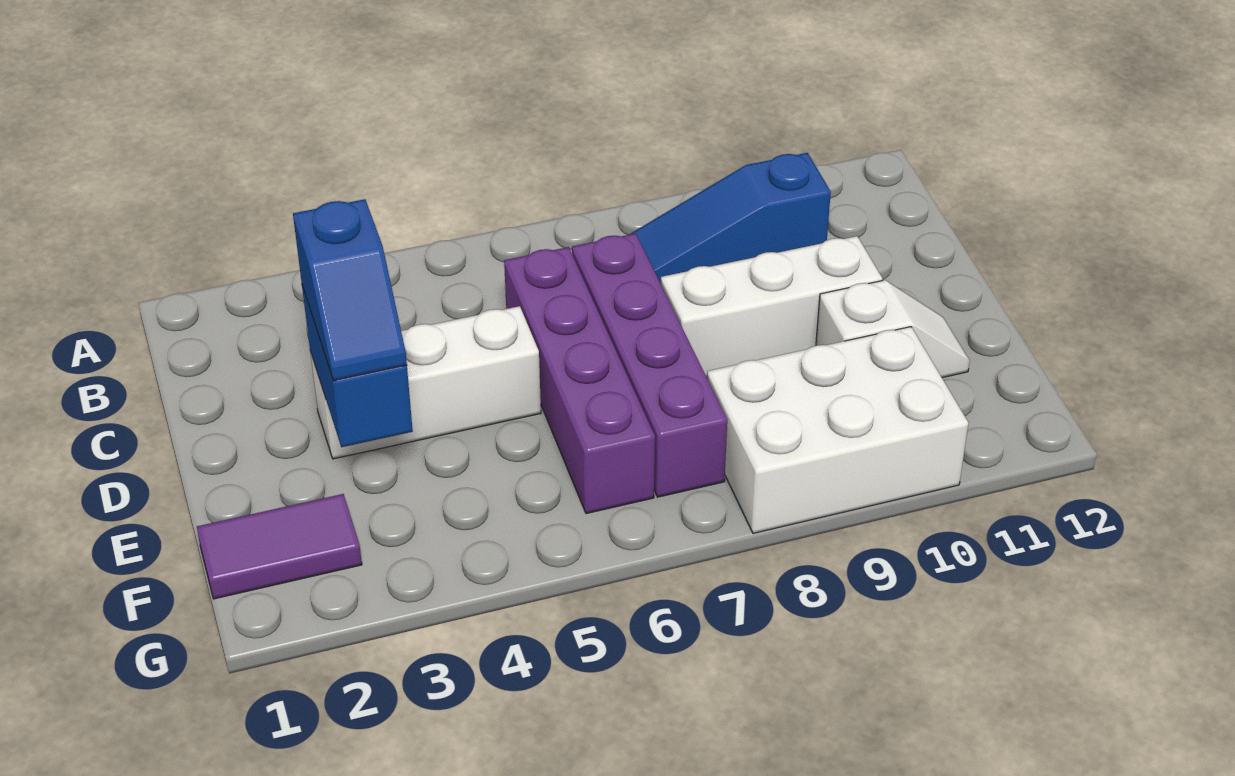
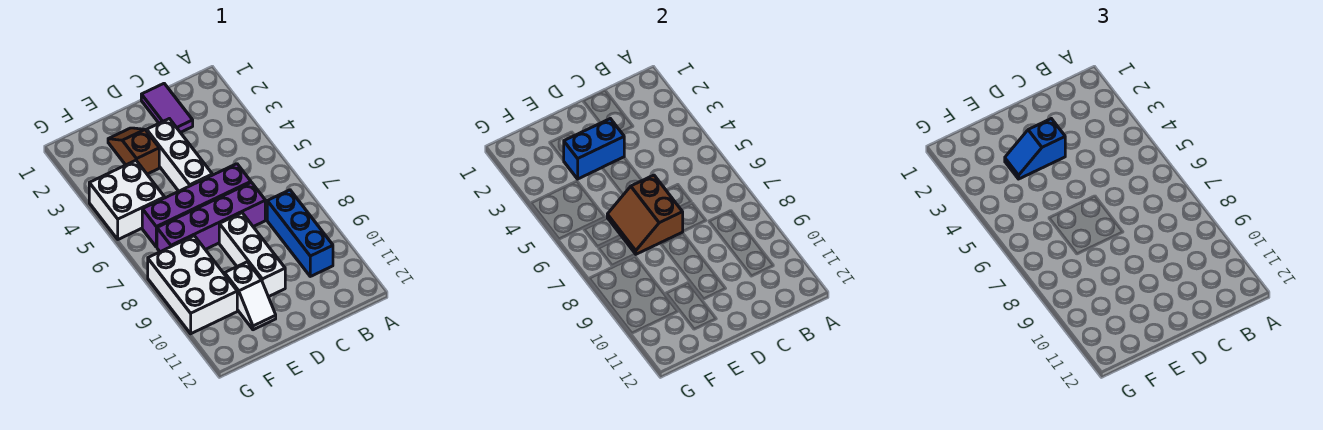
blue 1x3 slope [629,153,831,283] -> blue 1x3 brick [267,190,333,276]
none -> brown 2x2 slope [607,175,683,254]
none -> brown 1x2 slope [108,128,159,174]
purple 1x2 tile [197,494,362,599] -> purple 1x2 tile moved to [141,84,193,132]
none -> white 2x2 brick [89,160,165,239]

